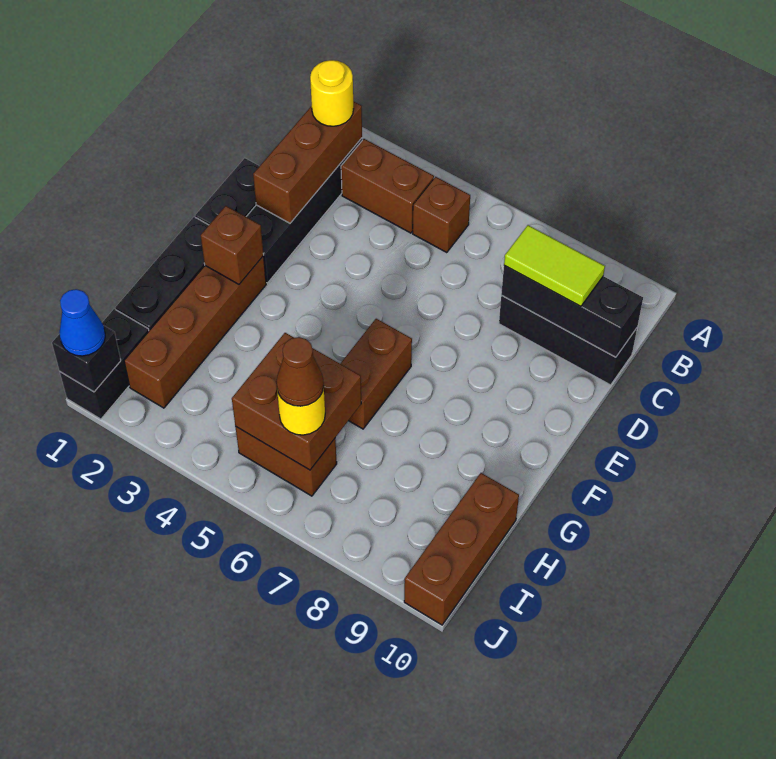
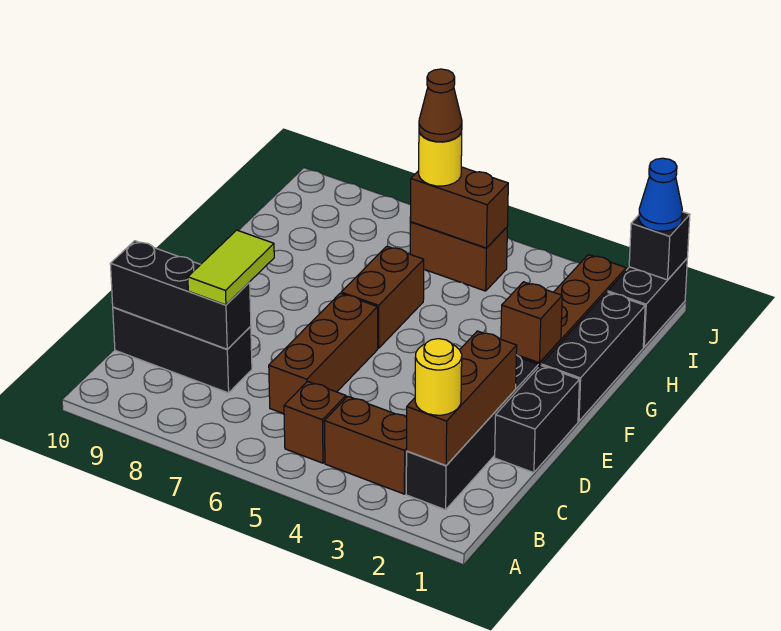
lime 1x2 tile [504,225,605,306] -> lime 1x2 tile turned to [188,230,274,305]
brown 2x2 brick [232,333,361,470] -> brown 1x2 brick [411,167,508,248]
brown 1x3 brick [404,473,519,625] -> brown 1x3 brick moved to [269,293,378,414]

